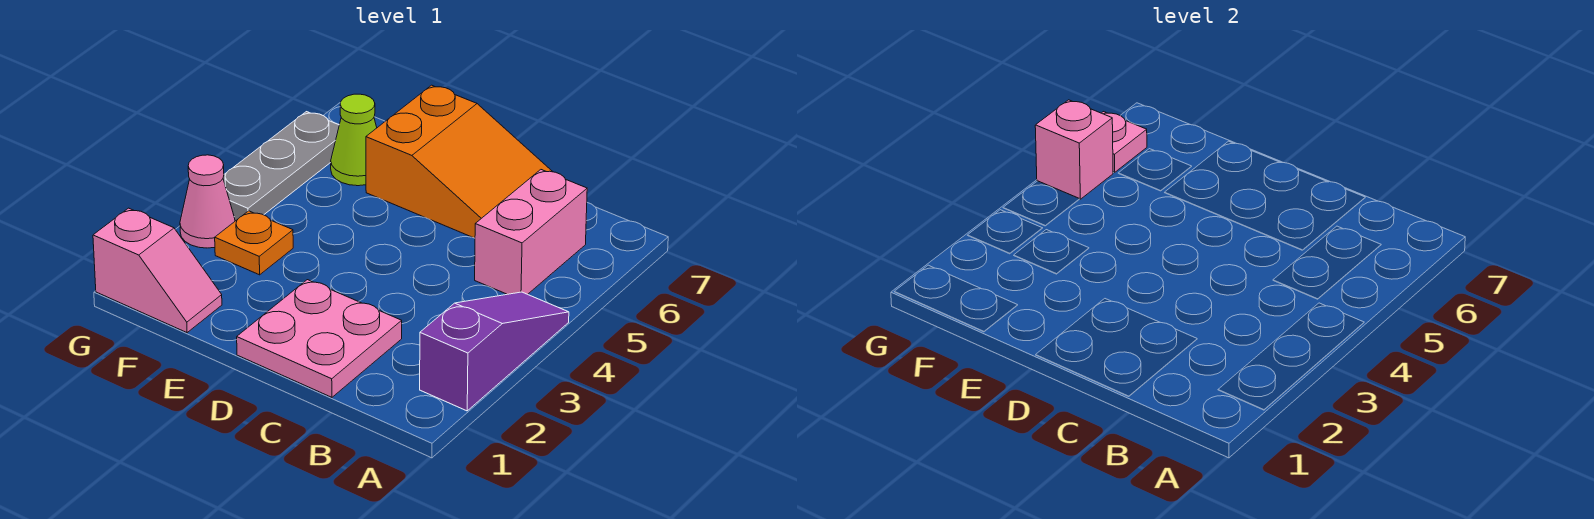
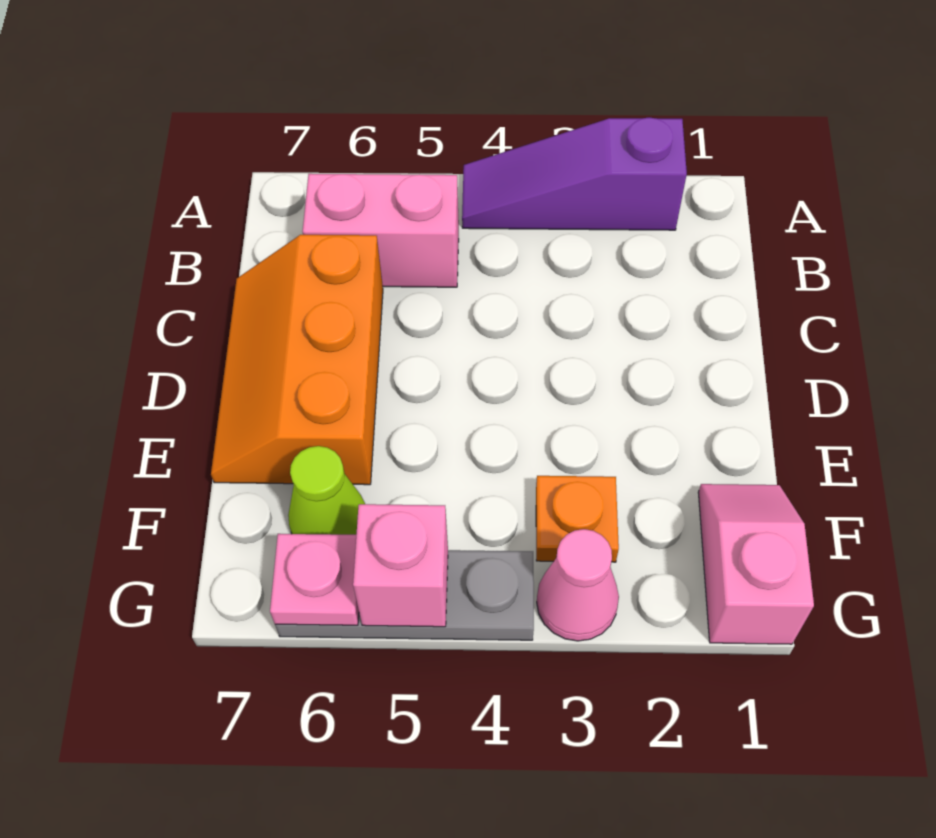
pink 2x2 plate [237,280,402,397] -> none
orange 2x3 slope [366,85,553,238] -> orange 2x3 slope turned to [211,235,383,485]

